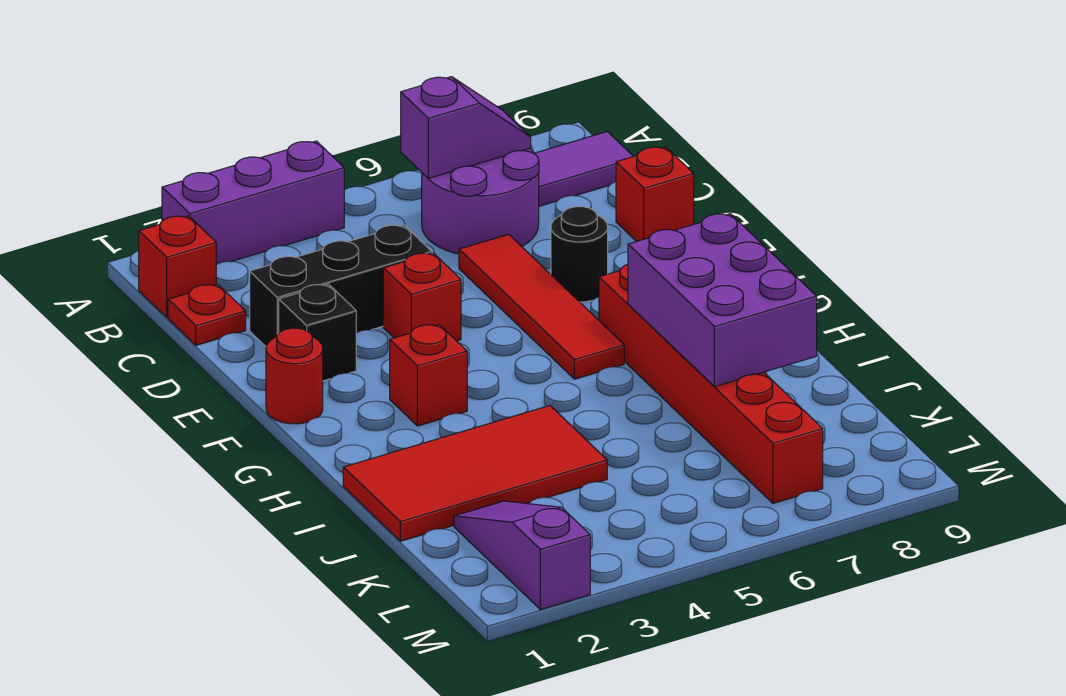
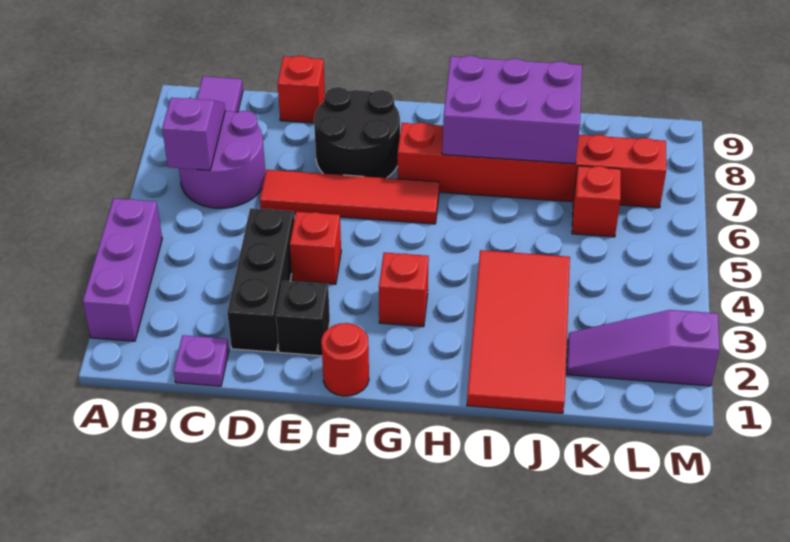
red 1x1 brick [139,216,216,317] -> red 1x1 brick moved to [572,166,621,237]
red 1x1 plate [168,284,246,345] -> purple 1x1 plate [174,335,229,386]
black 1x1 round brick [551,207,608,302] -> black 2x2 round brick [314,87,400,178]

